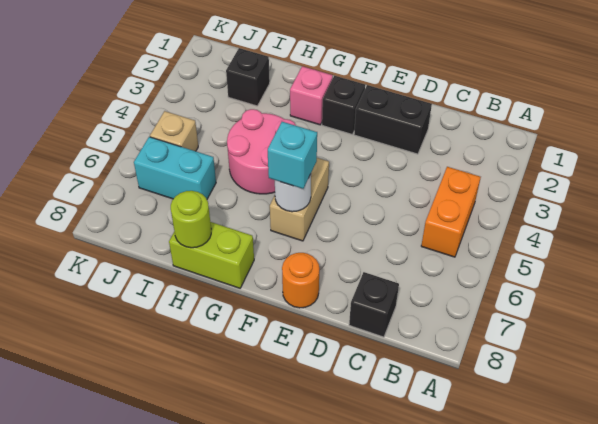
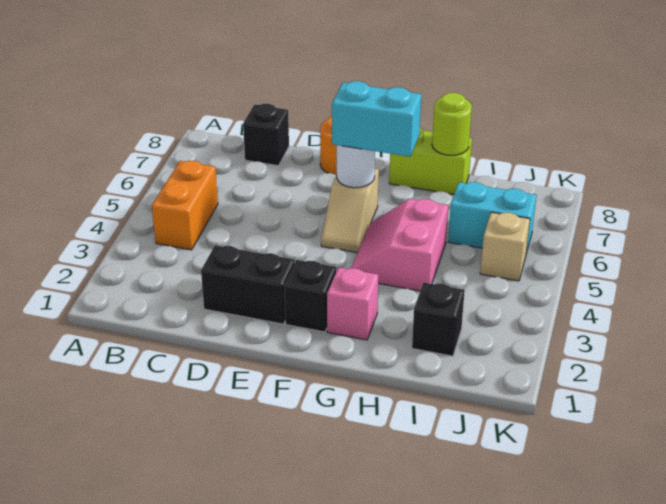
tan 1x2 brick [270,158,329,241] -> tan 1x2 slope [321,169,379,253]
cyan 1x1 brick [268,122,317,189] -> cyan 1x2 brick [332,81,421,157]
pink 2x2 round brick [227,109,296,194] -> pink 2x2 slope [351,199,448,291]

